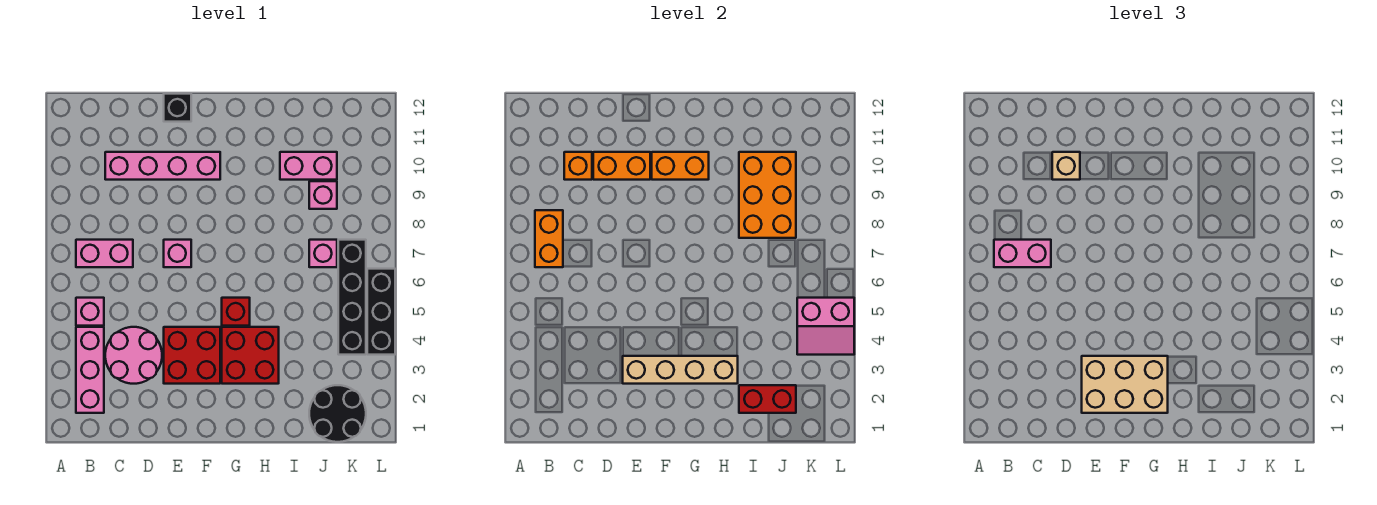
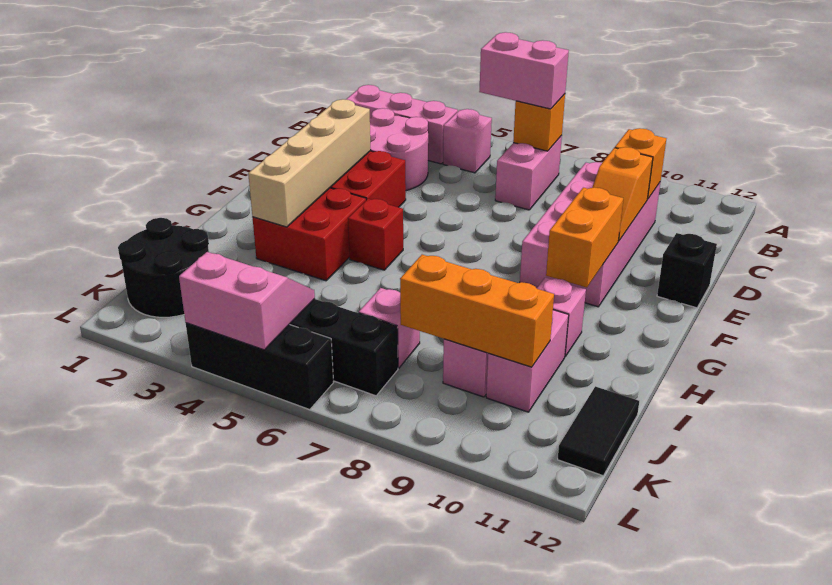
orange 1x2 brick [535,210,563,267] -> orange 1x1 brick [513,94,565,151]
pink 1x2 brick [994,240,1051,267] -> pink 1x2 brick turned to [479,32,569,109]
pink 1x4 brick [105,152,220,180] -> pink 2x4 brick [520,162,660,307]
orange 1x2 brick [593,152,650,180] -> orange 1x2 slope [592,147,653,241]
tan 1x1 brick [1052,152,1080,180] -> none
tan 2x3 brick [1082,356,1168,413] -> none
pink 1x1 brick [164,240,191,267] -> pink 1x1 brick moved to [537,277,586,356]
red 1x2 brick [739,385,796,413] -> none
orange 2x3 brick [739,152,796,238] -> orange 1x3 brick [400,255,554,367]
none -> black 1x2 tile [558,386,639,476]
pink 2x2 slope [797,298,854,355] -> pink 2x2 slope turned to [179,252,315,350]

